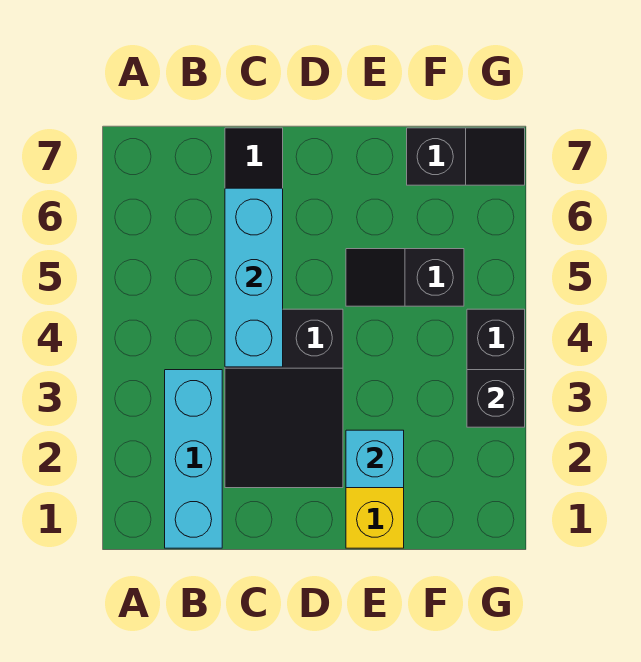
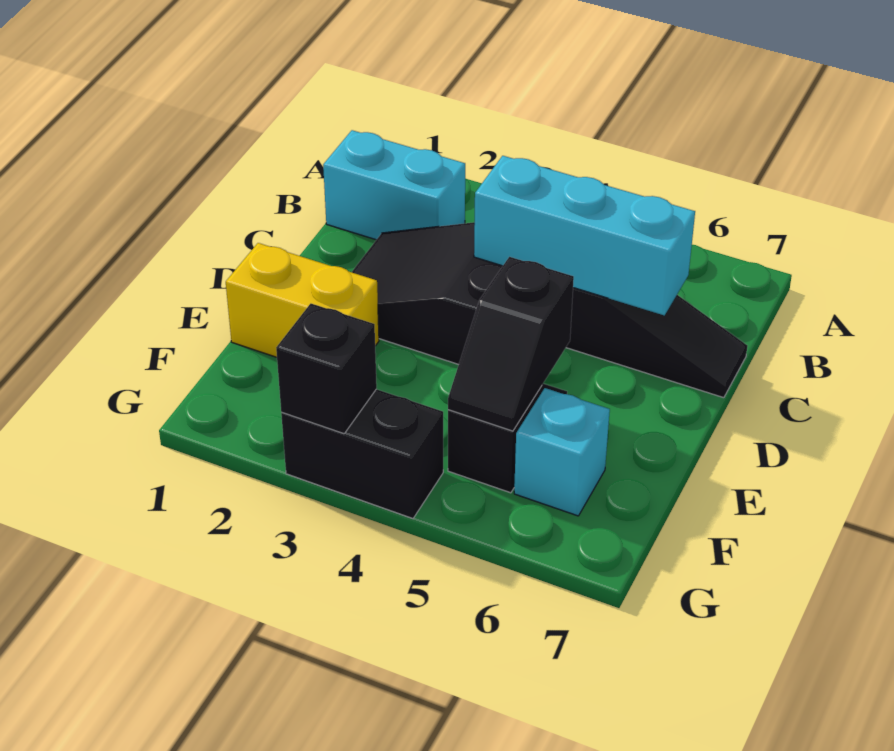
cyan 1x3 brick [165,370,222,548] -> cyan 1x2 brick [323,130,465,240]
cyan 1x1 brick [346,430,404,488] -> cyan 1x1 brick moved to [514,388,610,516]
black 1x2 slope [407,128,525,185] -> black 1x2 slope moved to [448,257,574,431]

